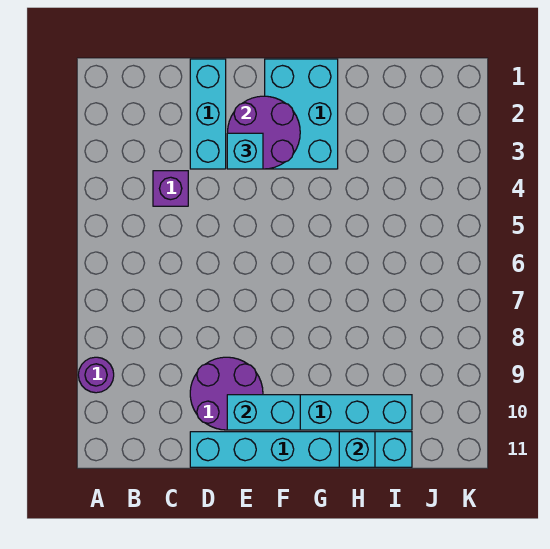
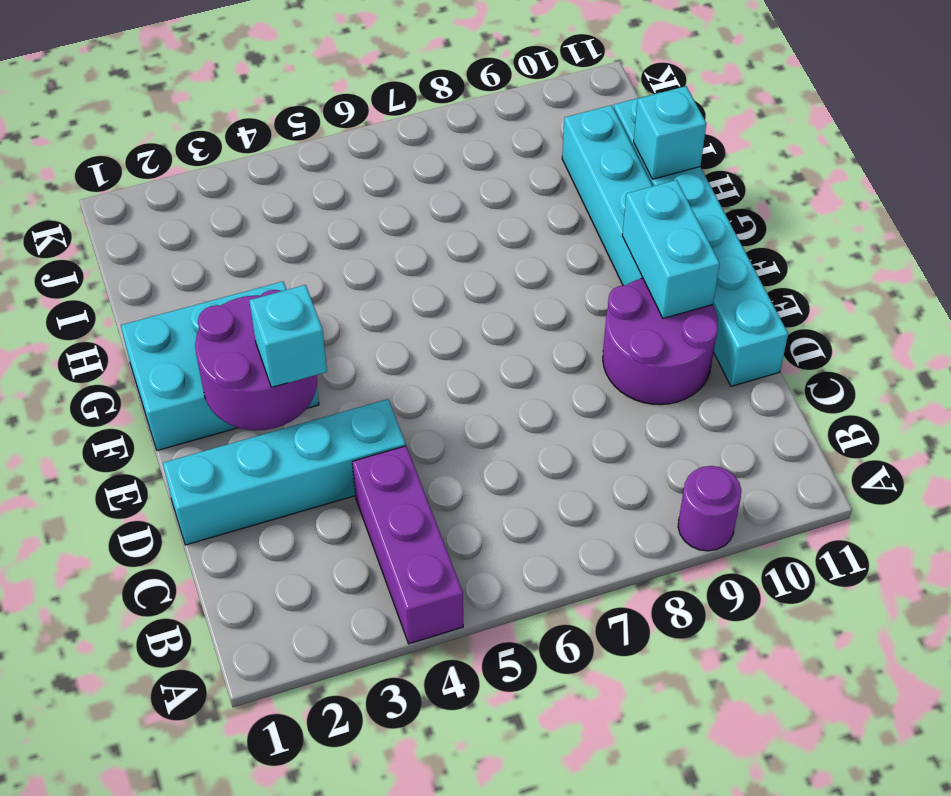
purple 1x1 brick [153,171,188,206] -> purple 1x3 brick [352,446,463,644]
cyan 1x3 brick [190,59,226,169] -> cyan 1x4 brick [163,399,406,545]

